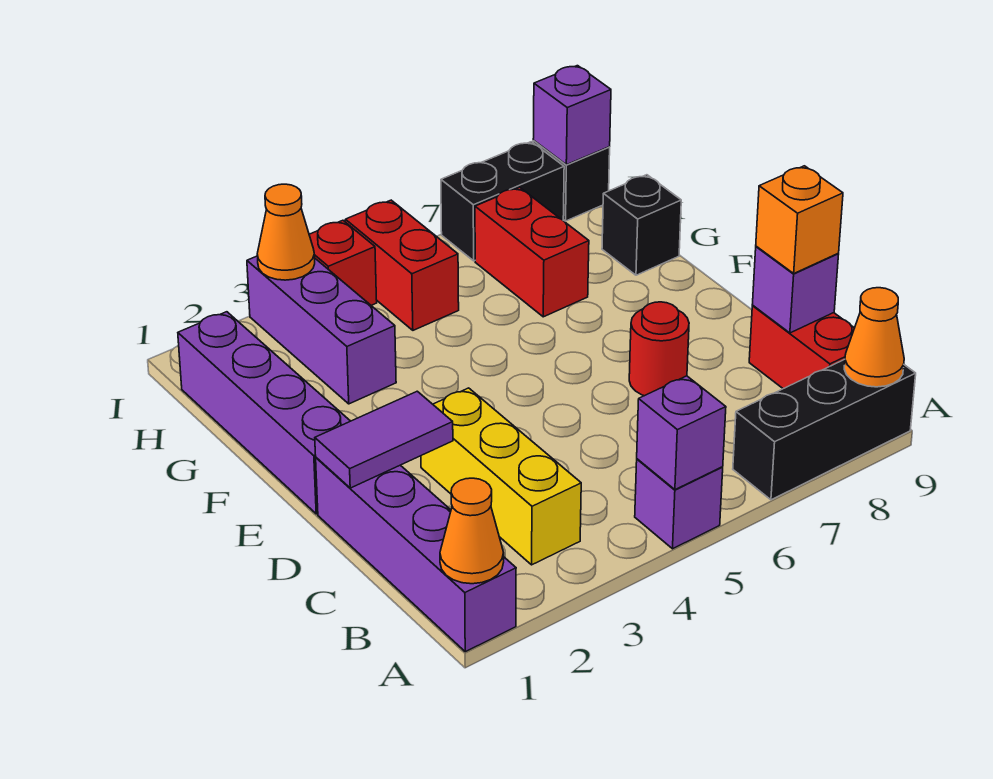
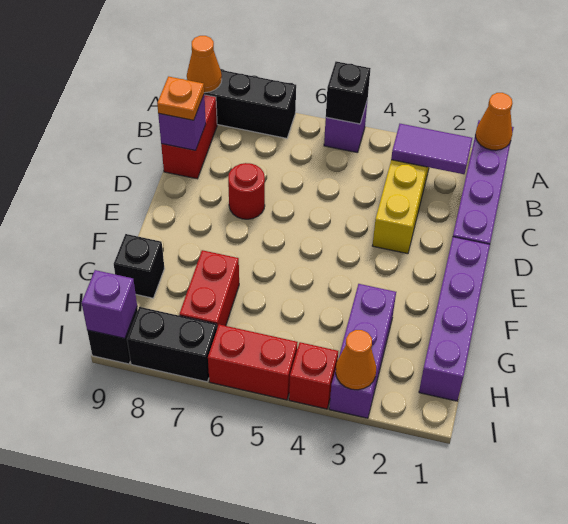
purple 1x1 brick [637,376,726,490] -> black 1x1 brick [326,61,371,124]
orange 1x1 brick [756,166,843,273] -> orange 1x1 plate [157,76,204,120]
purple 1x2 tile [315,391,453,488] -> purple 1x2 tile moved to [391,124,472,174]
red 1x2 brick [345,200,459,330] -> red 1x2 brick turned to [208,324,298,400]

